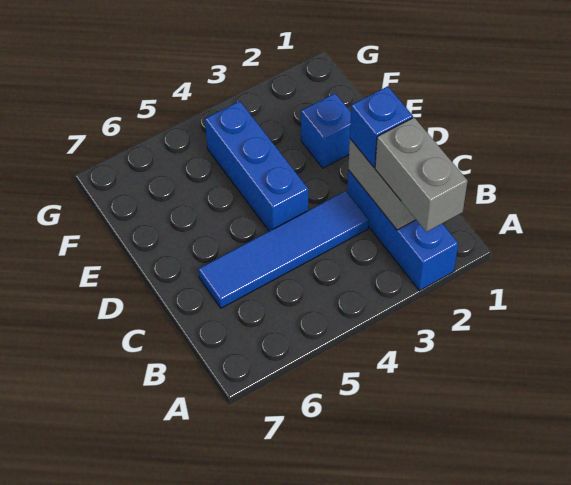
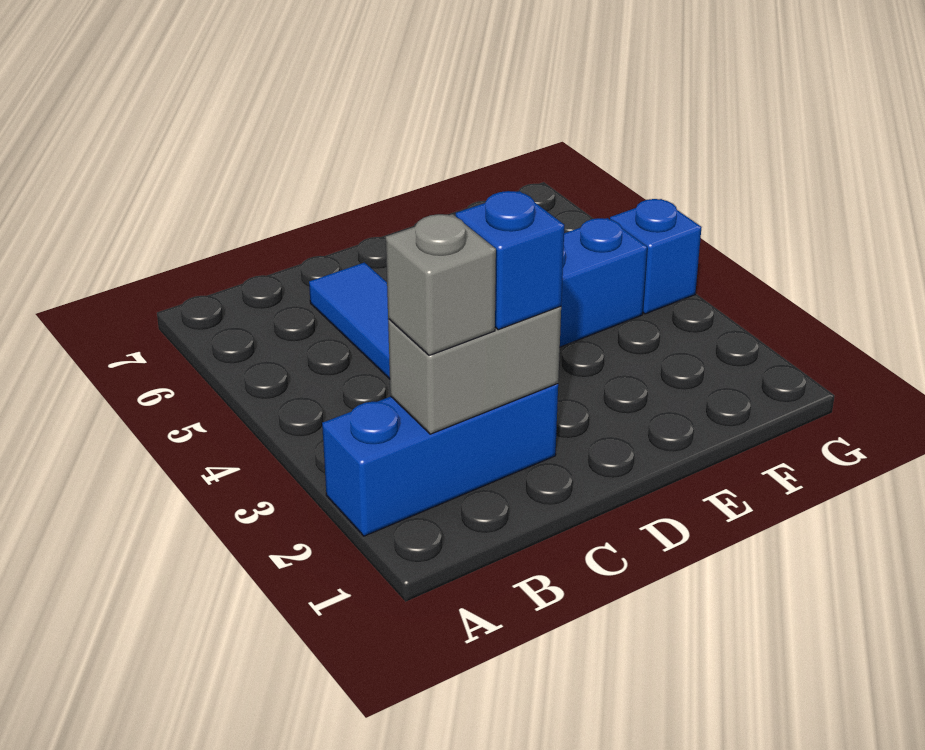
grey 1x2 brick [375,118,467,232] -> grey 1x1 brick [386,214,496,356]
blue 1x1 brick [301,94,351,168] -> blue 1x1 brick moved to [610,199,702,314]

